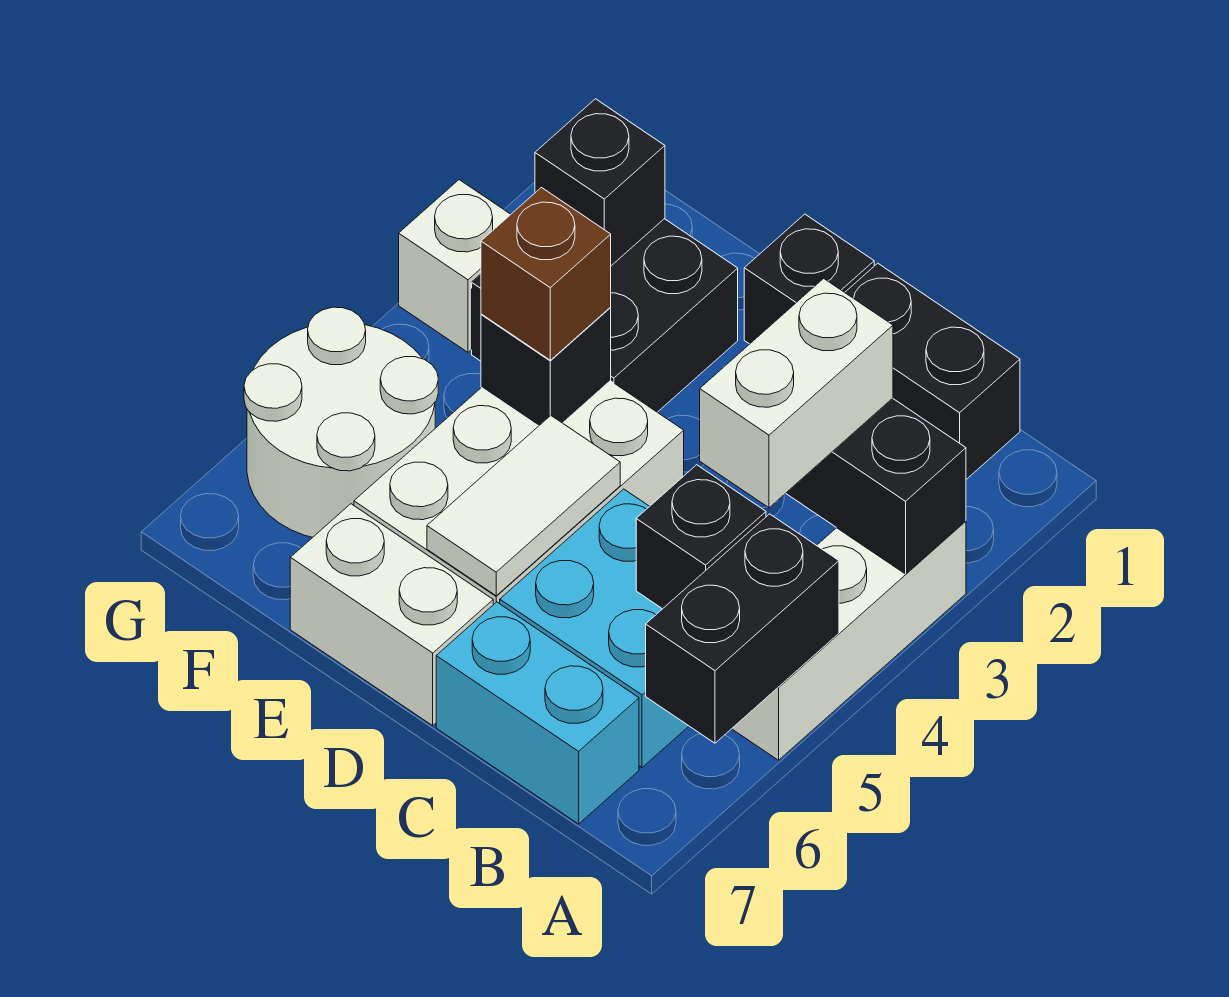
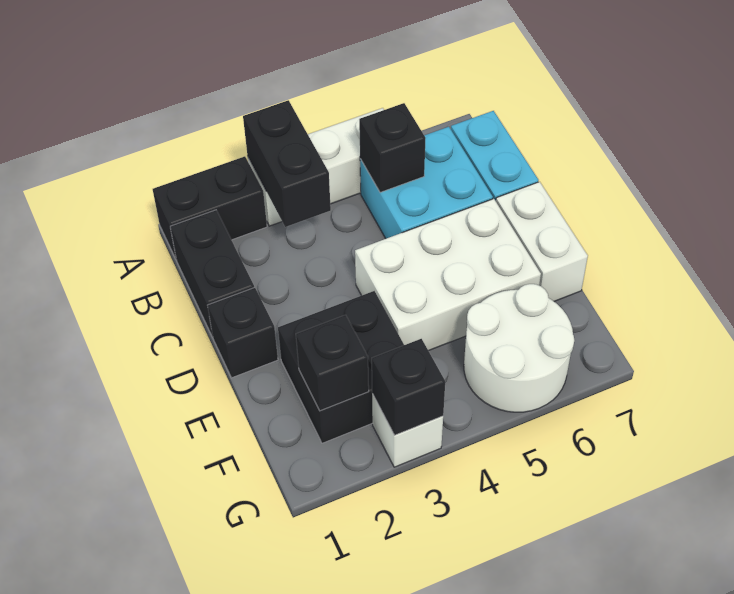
black 1x2 brick [646,514,839,743] -> black 1x2 brick moved to [153,156,267,259]
white 1x2 brick [700,278,893,508] -> none
white 1x2 tile [427,416,620,596] -> none
black 1x1 brick [481,308,611,426] -> black 1x1 brick moved to [372,339,445,435]
brown 1x1 brick [481,188,611,360] -> none

